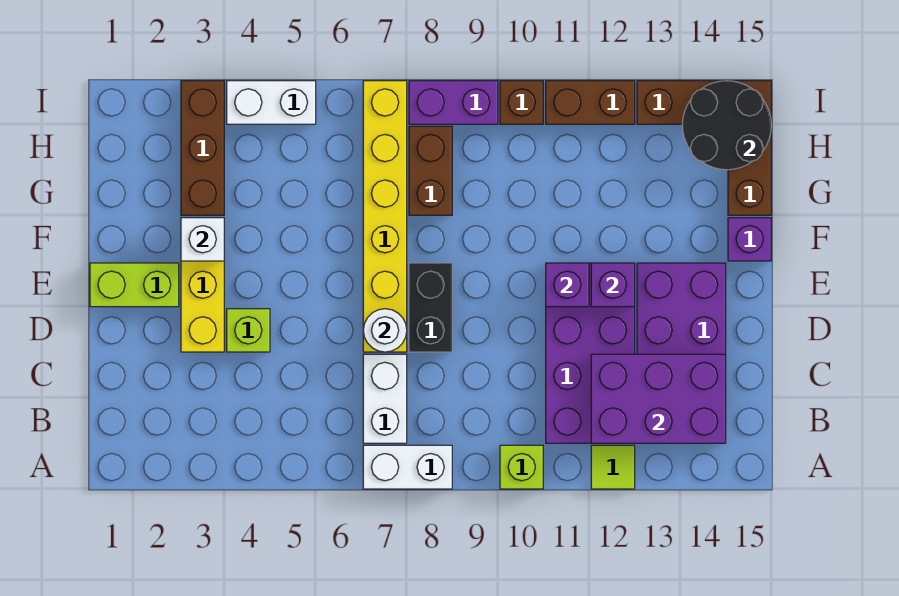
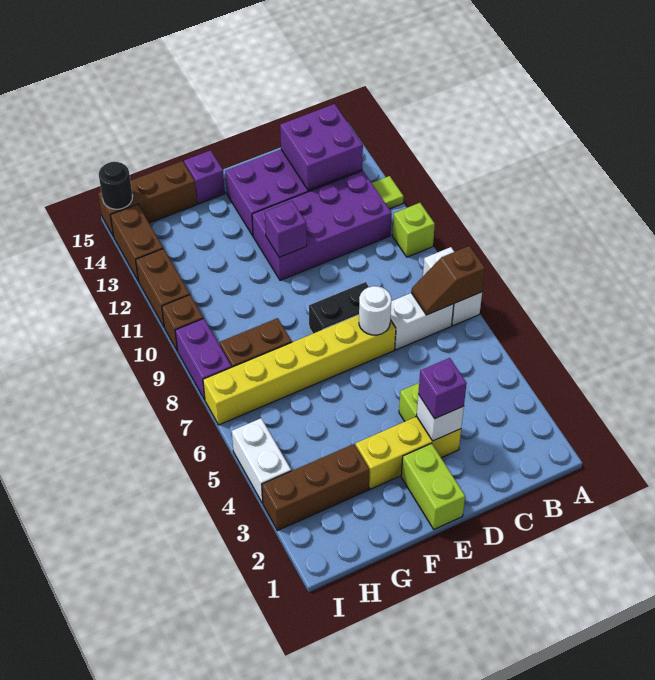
none -> brown 1x2 slope [411,246,485,315]
purple 2x3 brick [591,354,726,443] -> purple 2x2 brick [280,104,363,190]
purple 1x1 brick [591,263,635,307] -> purple 1x1 brick moved to [418,358,467,419]
white 1x1 brick [181,218,224,261] -> white 1x1 brick moved to [417,394,464,441]
black 2x2 round brick [682,81,771,170] -> black 1x1 round brick [99,162,133,209]

